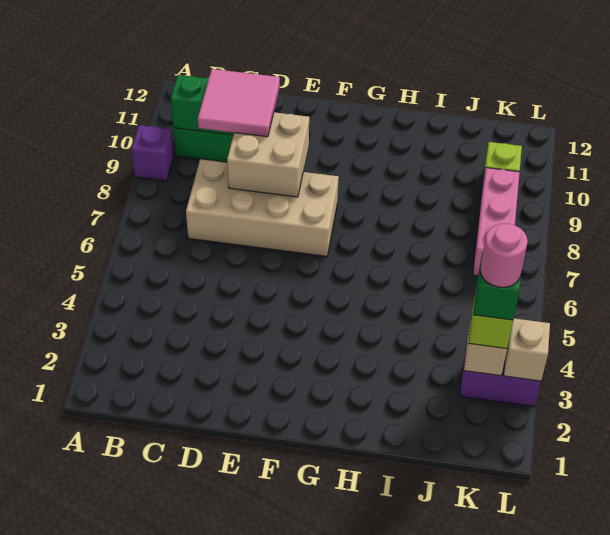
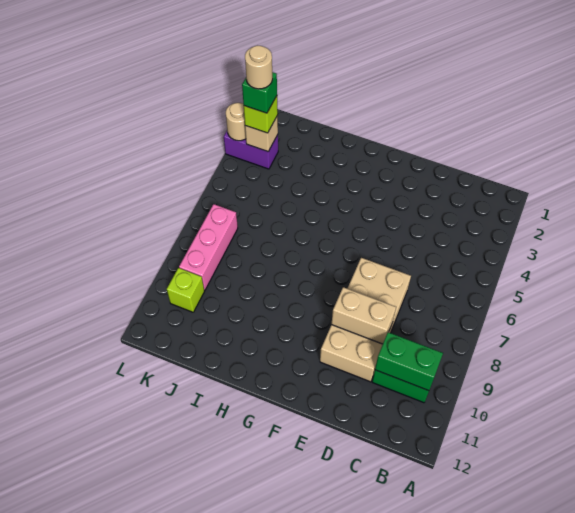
purple 1x1 brick [131,125,174,181] -> none
tan 2x4 brick [186,159,339,256] -> tan 2x4 brick turned to [320,258,411,382]
pink 2x2 tile [198,69,280,137] -> none
tan 2x2 brick [227,112,309,197] -> tan 1x2 brick [331,287,396,344]
pink 1x1 round brick [480,224,528,287] -> tan 1x1 round brick [245,46,273,89]
tan 1x1 brick [503,318,550,381] -> tan 1x1 round brick [226,103,246,141]

